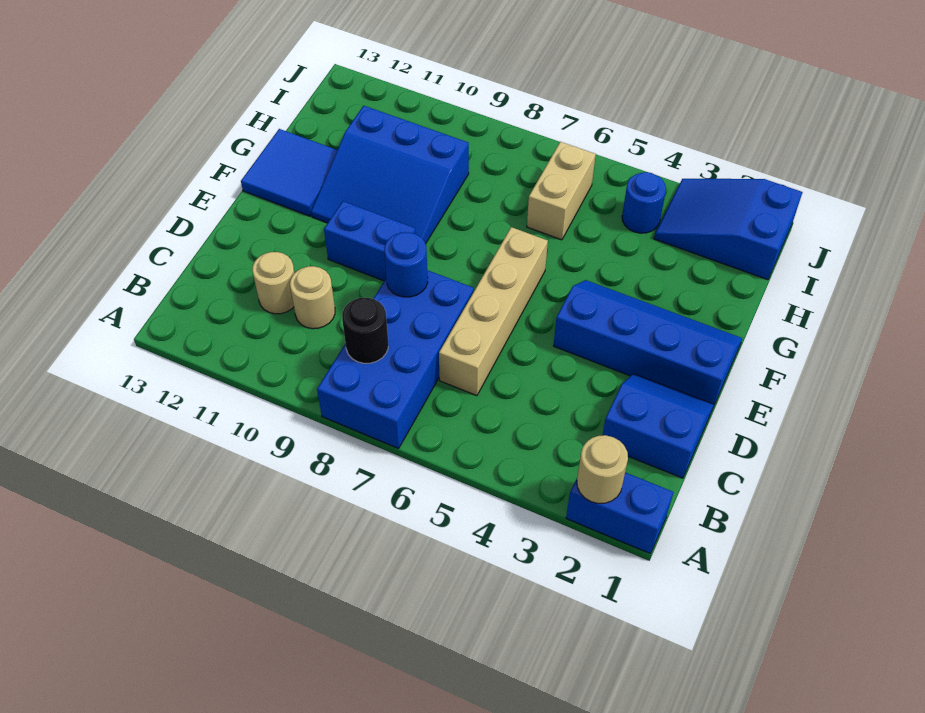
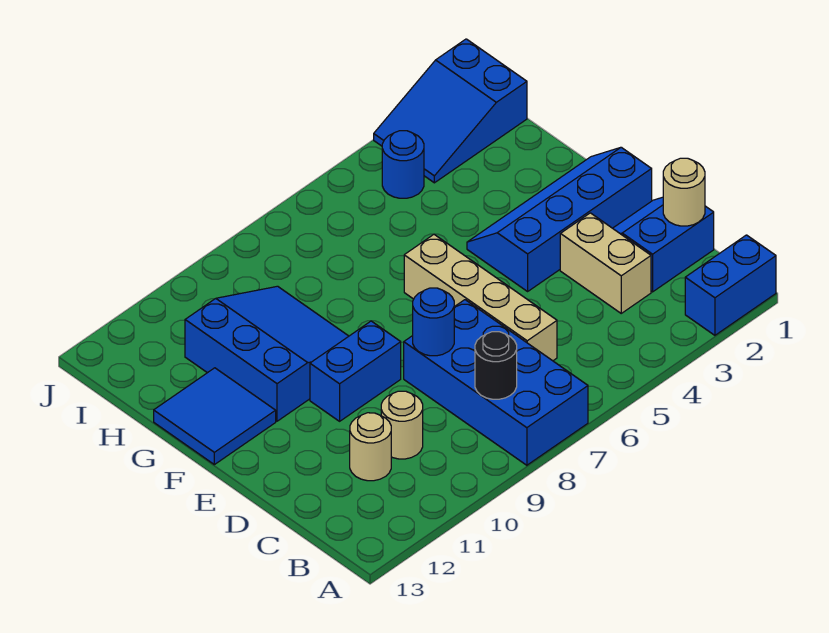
tan 1x1 round brick [577,435,628,503] -> tan 1x1 round brick moved to [663,158,705,226]
blue 3x3 slope [311,106,469,244] -> blue 3x3 slope turned to [185,286,349,421]
tan 1x2 brick [527,142,596,240] -> tan 1x2 brick moved to [560,213,651,313]

